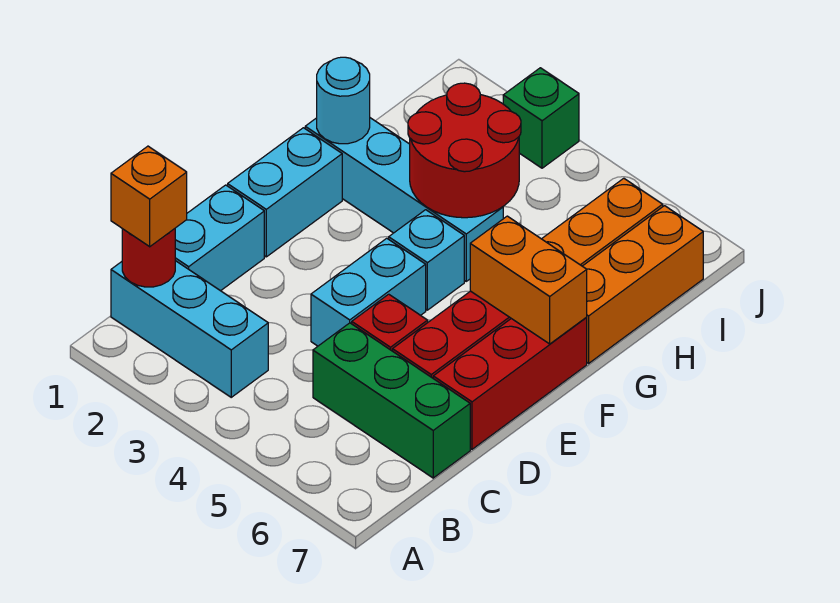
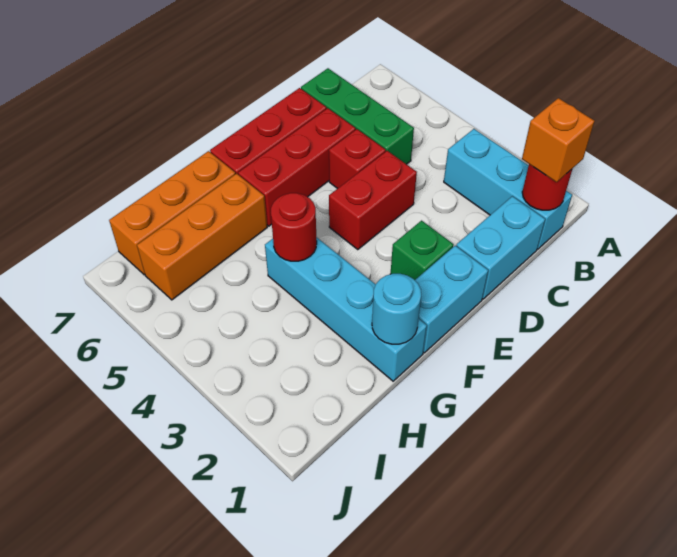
cyan 1x2 brick [311,238,426,346] -> red 1x2 brick [329,151,417,250]
cyan 1x1 brick [389,210,464,310] -> none
orange 1x2 brick [470,216,587,344] -> none
red 2x2 round brick [408,83,521,218] -> red 1x1 round brick [271,193,317,261]
green 1x1 brick [503,68,579,168] -> green 1x1 brick moved to [391,221,453,280]

